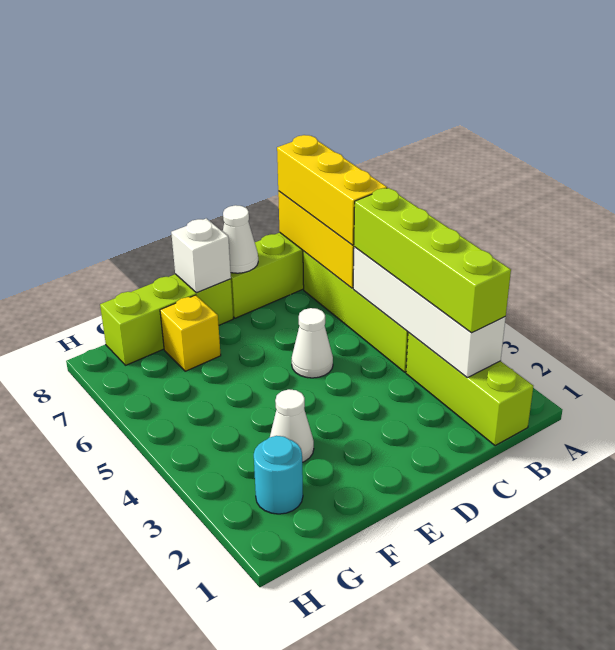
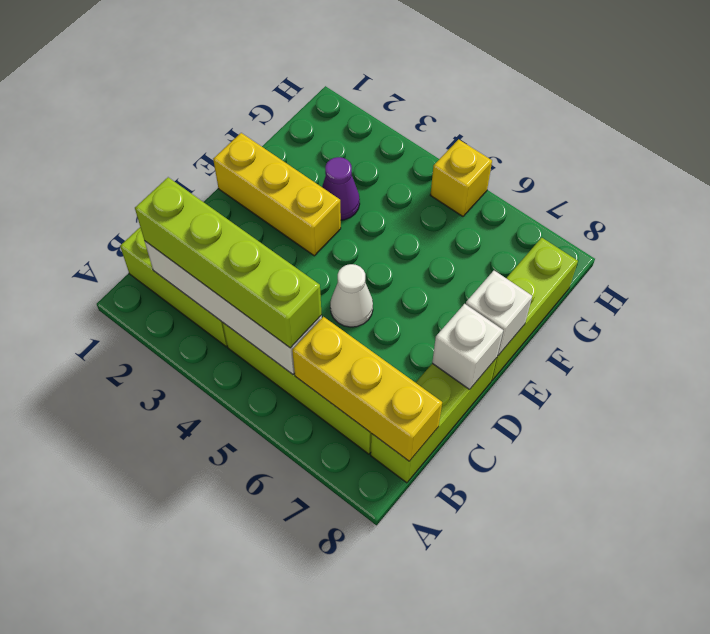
yellow 1x3 brick [277,135,387,245] -> yellow 1x3 brick moved to [213,133,341,256]
white 1x1 cone [223,205,258,273] -> white 1x1 brick [432,304,503,389]
white 1x1 cone [270,389,314,462] -> purple 1x1 cone [322,157,360,220]
yellow 1x1 brick [160,295,221,371] -> yellow 1x1 brick moved to [431,139,492,216]
cyan 1x1 round brick [254,436,303,514] -> none

